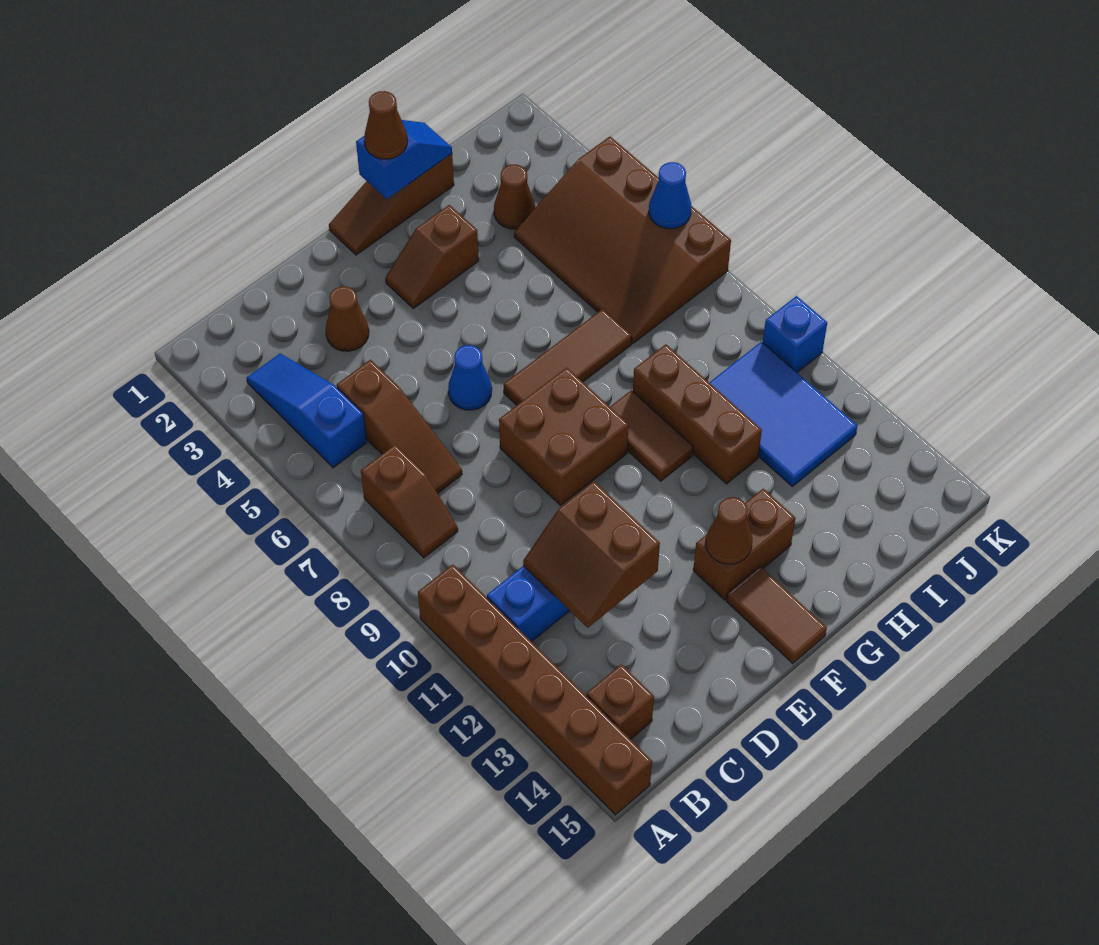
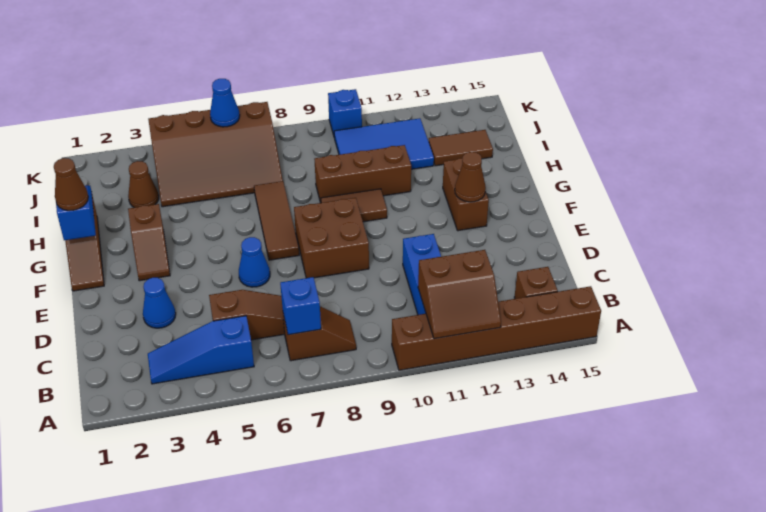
none -> blue 1x1 brick [280,277,321,335]
brown 2x2 slope [523,481,660,628] -> brown 2x2 slope moved to [418,250,501,339]
brown 1x1 cone [326,286,369,351] -> blue 1x1 cone [143,278,176,328]
brown 1x2 tile [727,566,827,663] -> brown 1x2 tile moved to [429,130,493,166]

